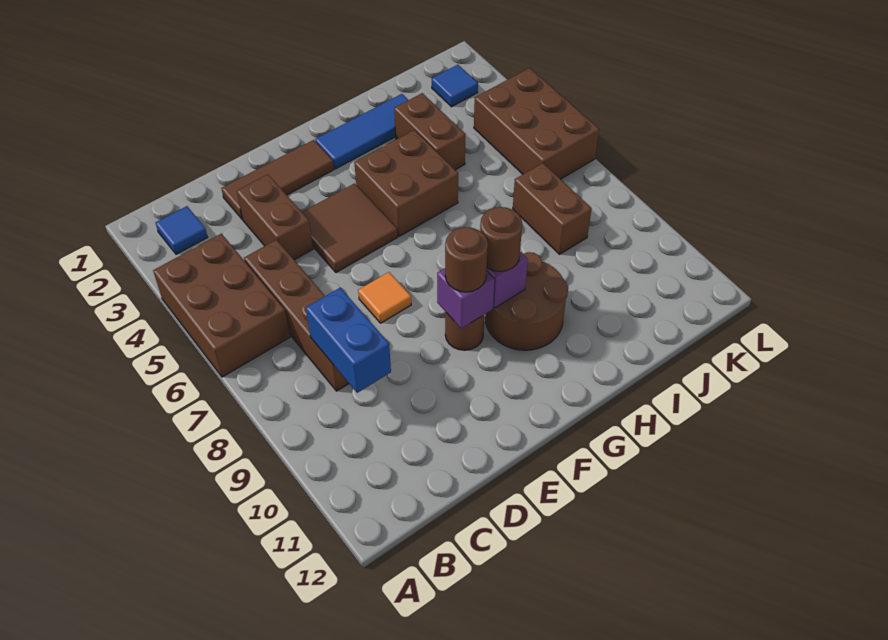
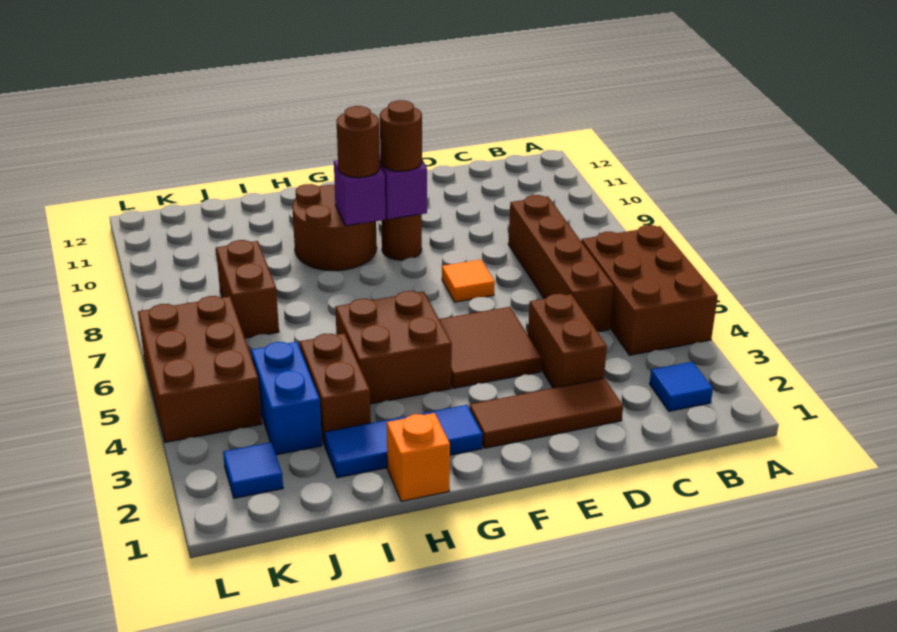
blue 1x2 brick [306,288,391,393] -> blue 1x2 brick moved to [251,342,322,455]
none -> orange 1x1 brick [387,413,450,501]

